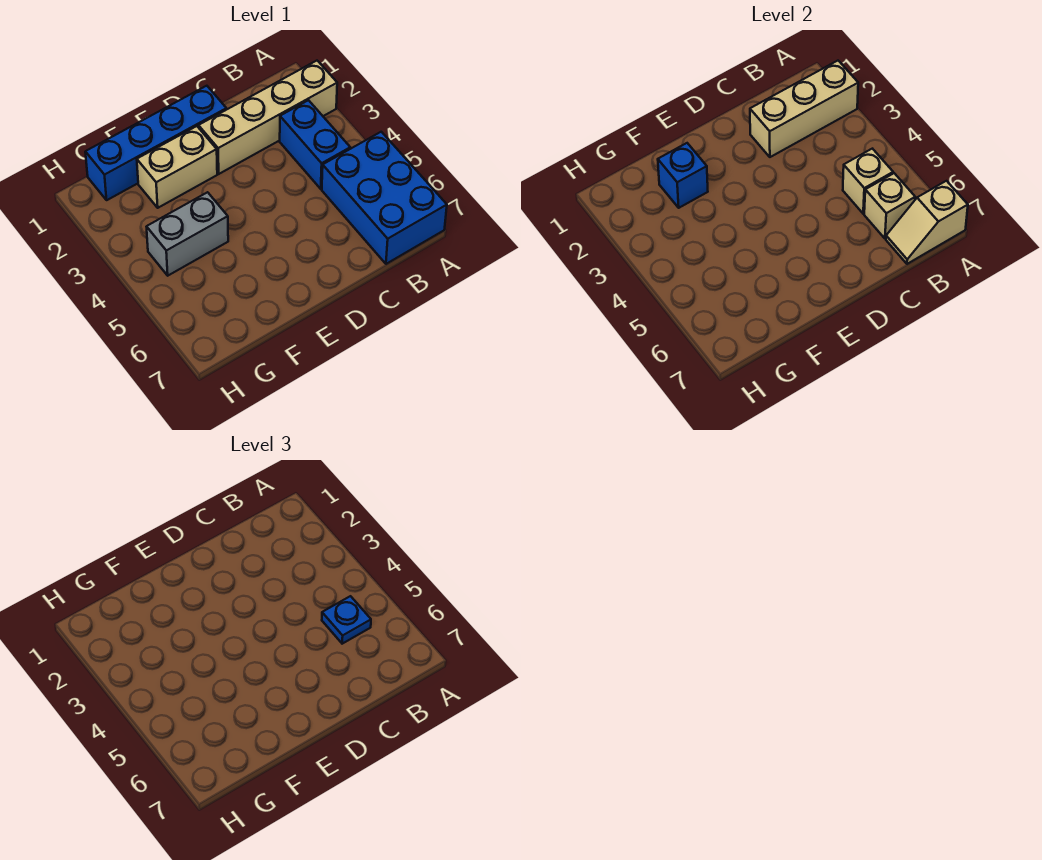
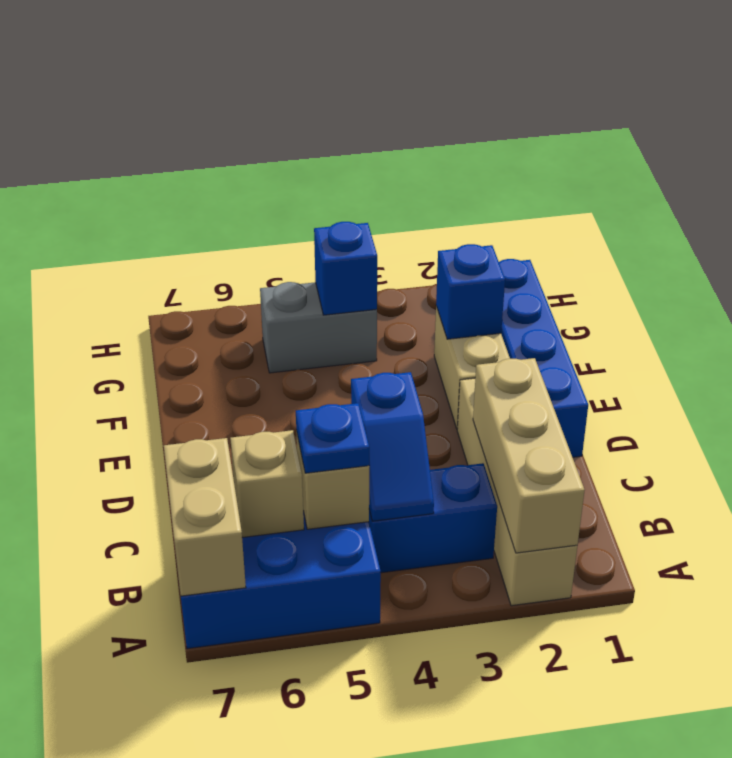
tan 1x2 slope [886,181,968,264] -> tan 1x2 brick [164,438,246,596]
none -> blue 1x2 slope [351,372,434,521]
grey 1x2 brick [147,192,228,276] -> grey 1x2 brick turned to [260,282,377,373]
none -> blue 1x1 brick [314,222,377,315]

